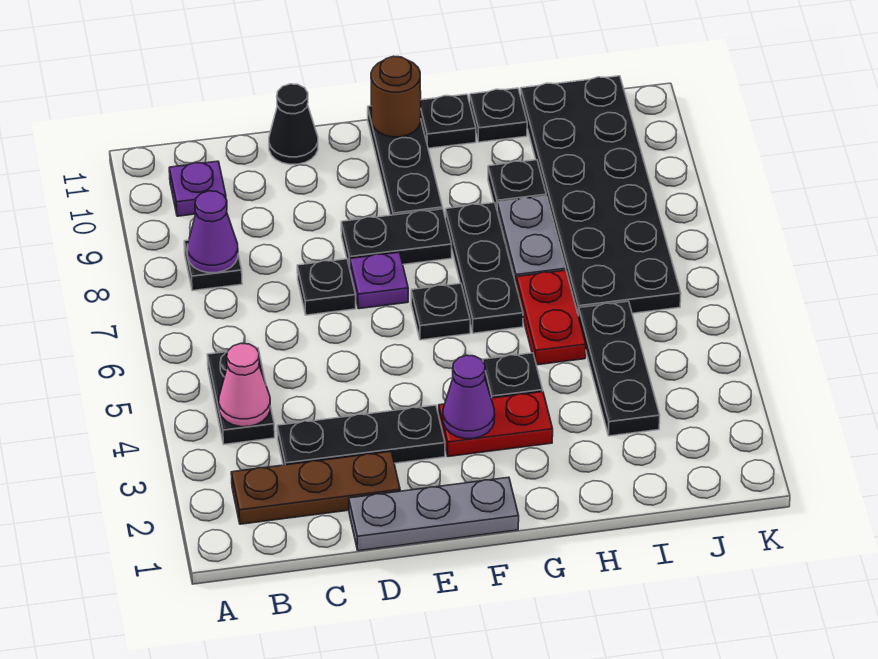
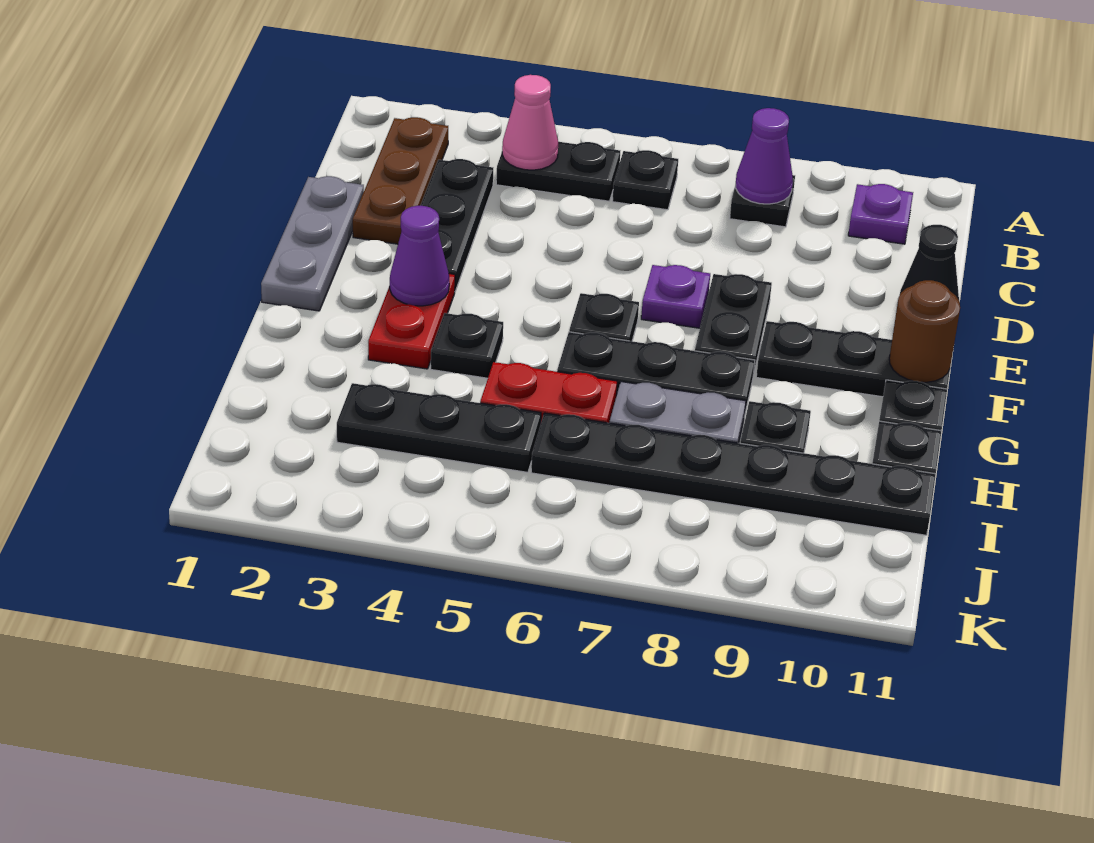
black 1x1 plate [297,259,356,315] -> black 1x1 plate moved to [612,150,678,210]
black 2x6 plate [521,76,681,316] -> black 1x6 plate [531,413,936,535]

